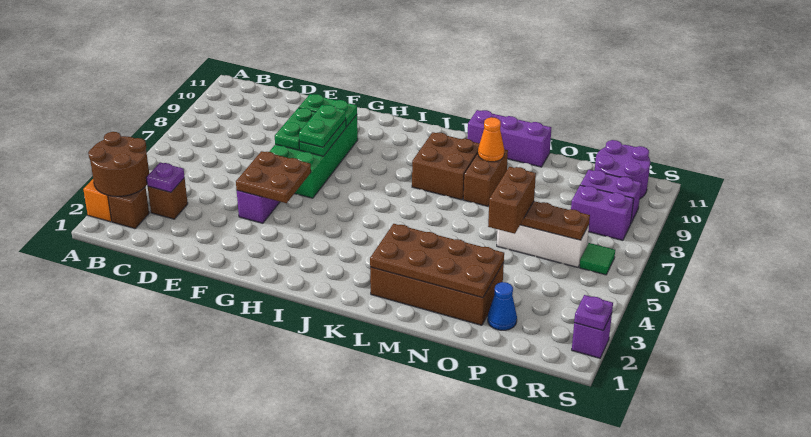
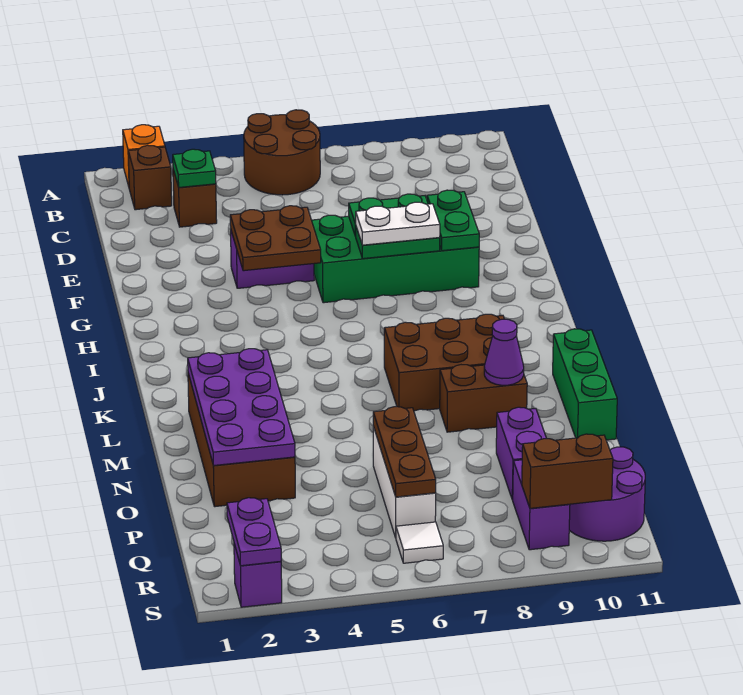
brown 2x2 round brick [88,132,149,196] -> brown 2x2 round brick moved to [244,110,320,195]
purple 1x1 plate [146,163,184,192] -> green 1x1 plate [173,149,216,187]
green 1x2 plate [299,105,346,147] -> white 1x2 plate [356,202,440,245]
brown 2x2 brick [412,132,480,200] -> brown 2x3 brick [384,314,504,411]
brown 2x4 plate [370,224,504,298] -> purple 2x4 plate [188,349,295,466]
purple 1x3 brick [467,110,551,167] -> green 1x3 brick [553,329,617,440]
orange 1x1 cone [478,117,504,162] -> purple 1x1 cone [484,319,524,385]
brown 1x2 brick [488,167,536,234] -> brown 1x2 brick moved to [522,434,613,508]
blue 1x1 cone [488,282,517,330] -> none
purple 1x2 brick [571,185,634,240] -> purple 1x2 brick moved to [496,407,547,500]
green 1x1 tile [579,243,615,275] -> white 1x1 tile [396,522,443,563]
purple 1x1 plate [574,295,613,330] -> purple 1x2 plate [227,498,281,566]

